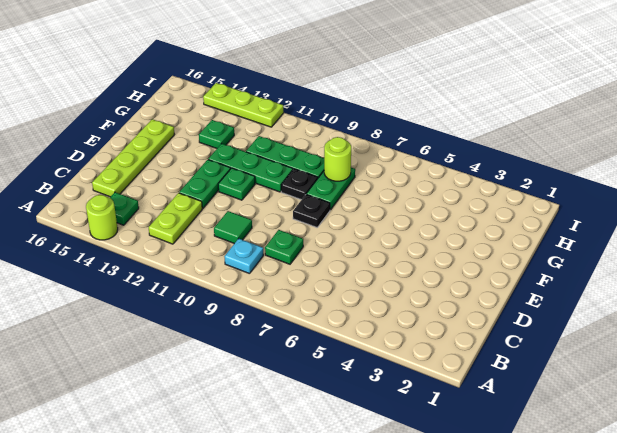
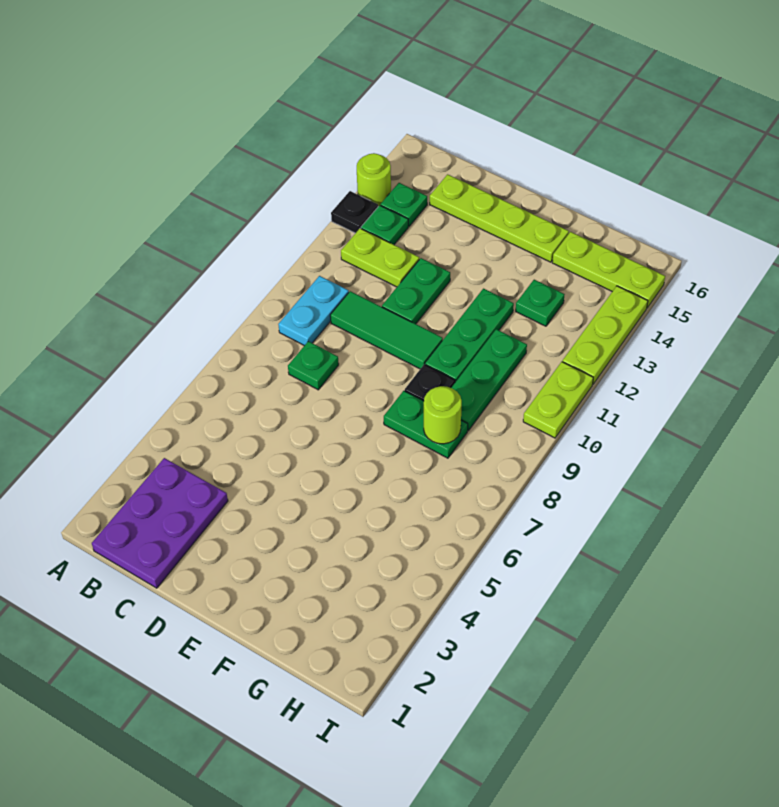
none -> purple 2x3 plate [92,458,228,588]
cyan 1x1 plate [224,239,263,274] -> cyan 1x2 plate [278,276,349,346]
green 1x1 tile [214,211,252,244] -> green 1x3 tile [330,291,443,369]
green 1x2 plate [179,160,230,208] -> green 1x2 plate turned to [382,258,450,324]
black 1x1 plate [293,195,330,227] -> black 1x1 plate moved to [331,191,378,233]
green 1x1 plate [218,168,255,200] -> green 1x1 plate moved to [361,205,408,245]
none -> lime 1x3 plate [552,232,665,308]
none -> lime 1x2 plate [523,362,593,438]

